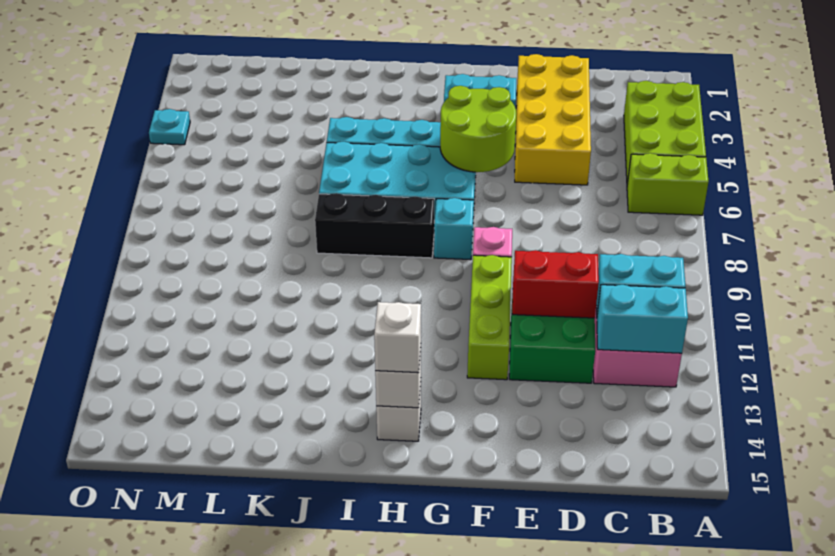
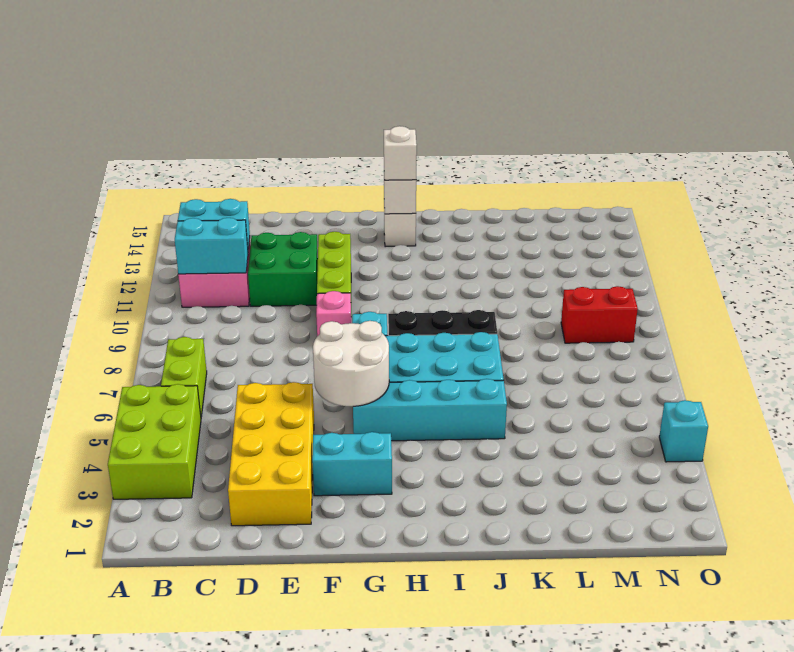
lime 1x2 brick [627,153,709,215] -> lime 1x2 brick turned to [161,337,207,417]
red 1x2 brick [512,250,599,318] -> red 1x2 brick moved to [561,286,638,343]
lime 2x2 round brick [440,86,516,172] -> white 2x2 round brick [313,321,389,406]
cyan 1x1 plate [149,109,190,145] -> cyan 1x1 brick [659,400,708,462]

